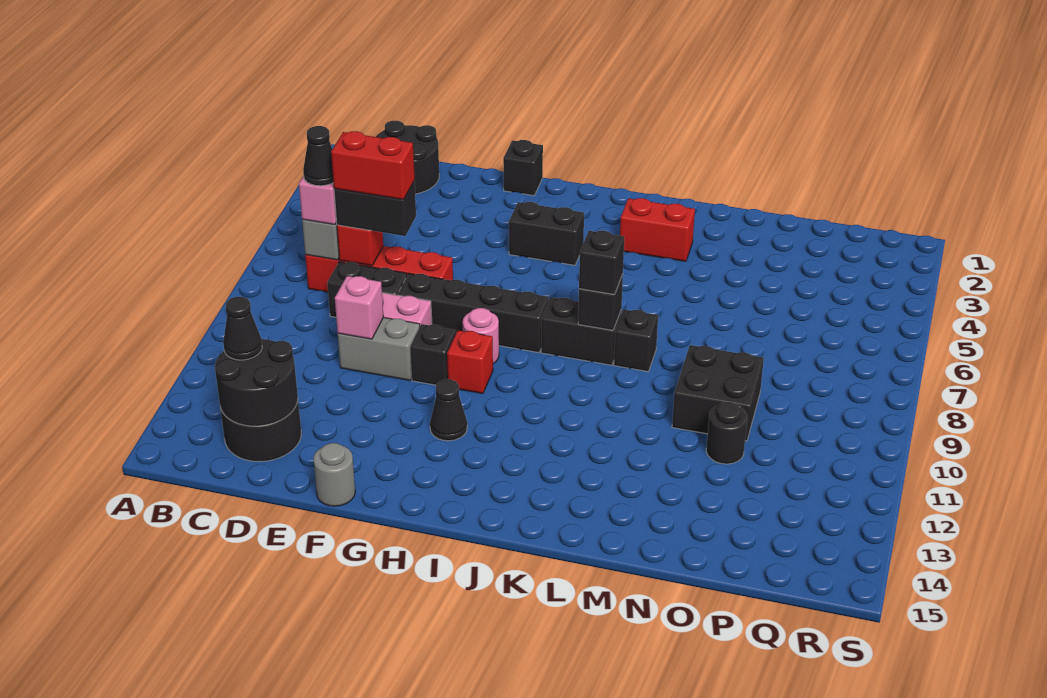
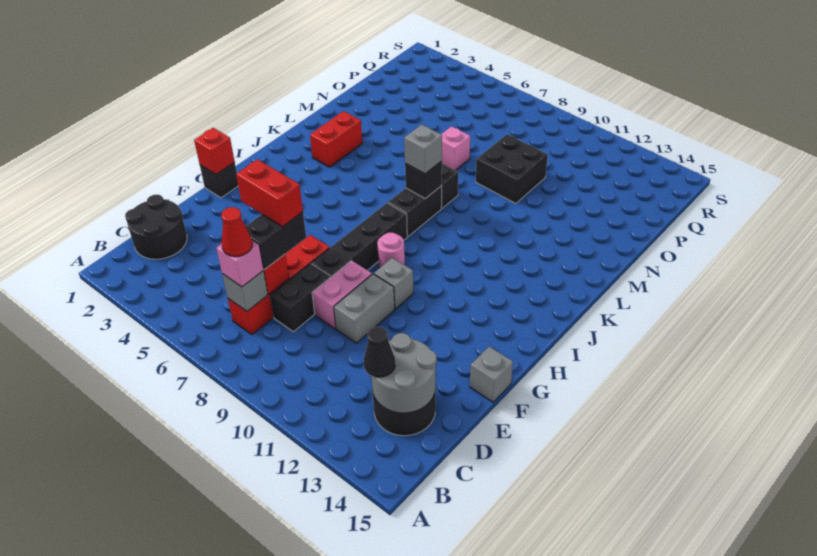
black 1x1 cone [303,126,333,186] -> red 1x1 cone [221,207,252,257]
black 2x2 round brick [215,339,298,426] -> grey 2x2 round brick [371,333,437,413]
red 1x2 brick [331,131,415,200] -> red 1x2 brick turned to [236,159,303,227]
pink 1x1 brick [335,276,383,339] -> pink 1x1 brick moved to [441,126,470,170]
grey 1x1 round brick [313,443,355,506] -> grey 1x1 brick [470,346,513,402]
black 1x1 brick [410,324,456,385] -> grey 1x1 brick [374,258,413,309]
black 1x2 brick [509,202,584,265] -> none
red 1x1 brick [447,330,493,394] -> red 1x1 brick moved to [194,128,235,174]
black 1x1 cone [430,379,467,441] -> none
black 1x1 brick [579,231,624,294] -> grey 1x1 brick [404,124,442,174]
black 1x1 round brick [706,402,747,464] -> none

